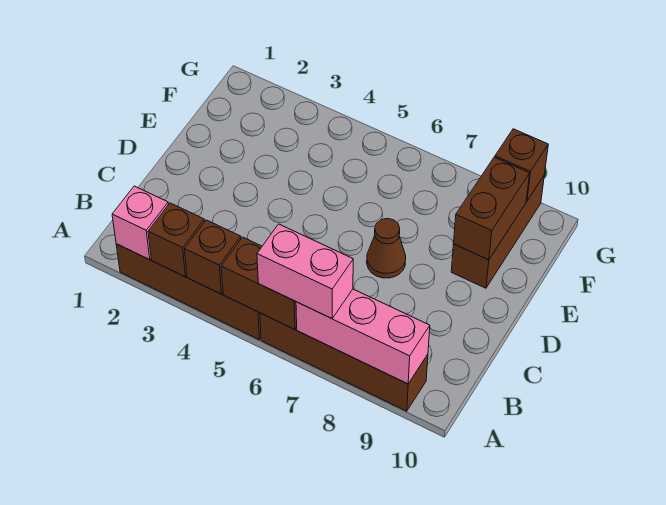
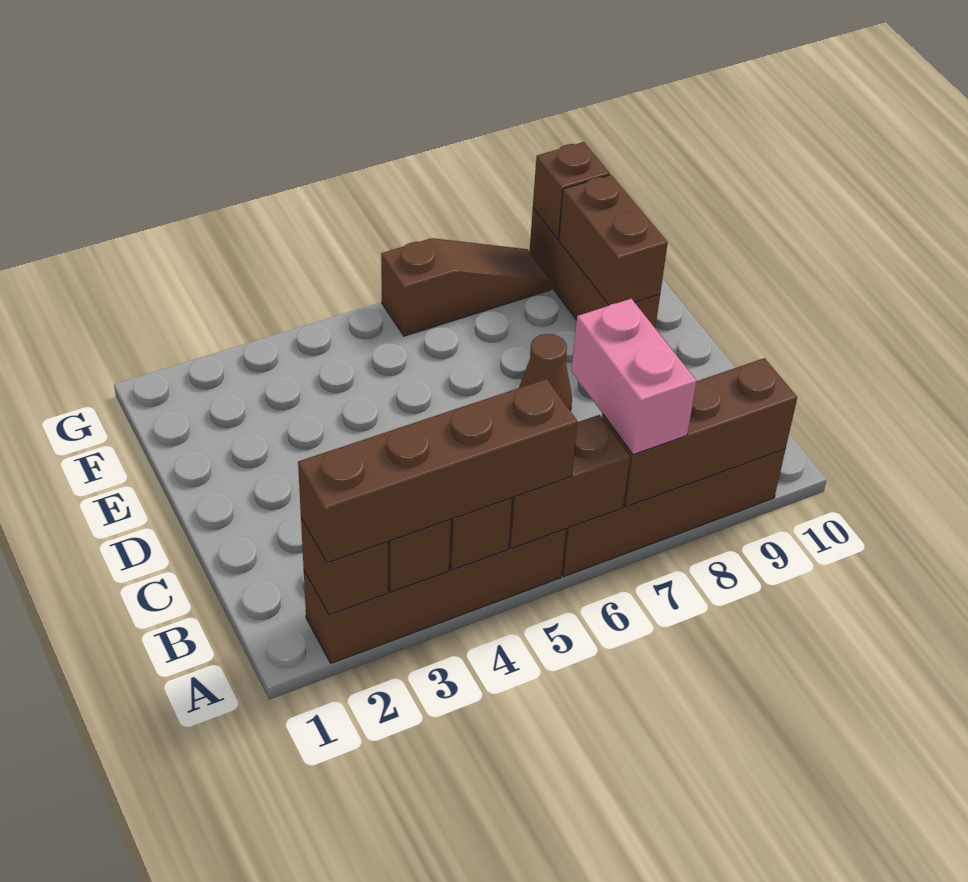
pink 1x1 brick [112,186,168,260] -> brown 1x1 brick [301,518,388,615]
none -> brown 1x4 brick [298,379,578,563]
pink 1x2 brick [257,224,353,319] -> pink 1x2 brick turned to [572,299,697,455]
pink 1x3 brick [296,289,430,384] -> brown 1x3 brick [602,358,797,507]
none -> brown 1x3 slope [381,238,552,336]

